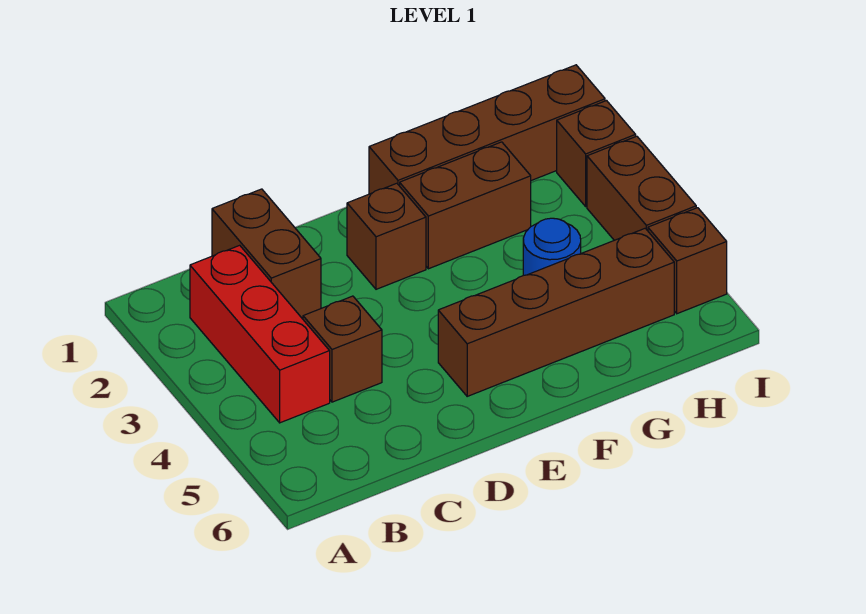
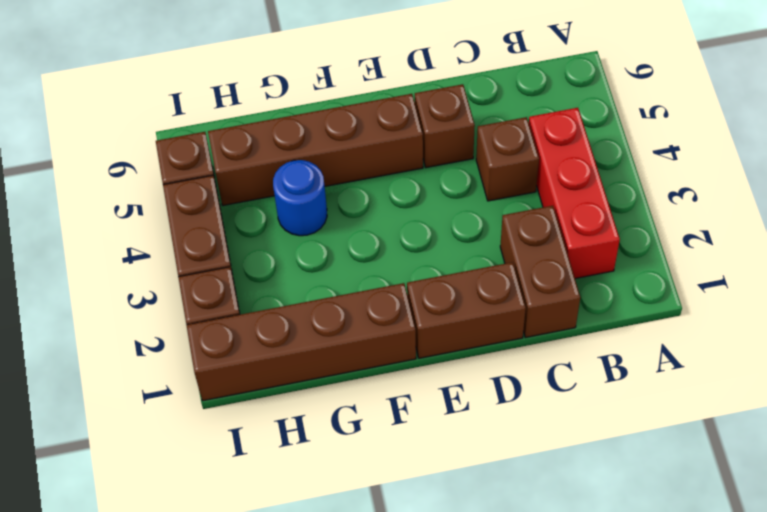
brown 1x1 brick [347,183,426,289] -> brown 1x1 brick moved to [415,84,475,168]
brown 1x2 brick [400,142,531,269] -> brown 1x2 brick moved to [407,262,526,358]

